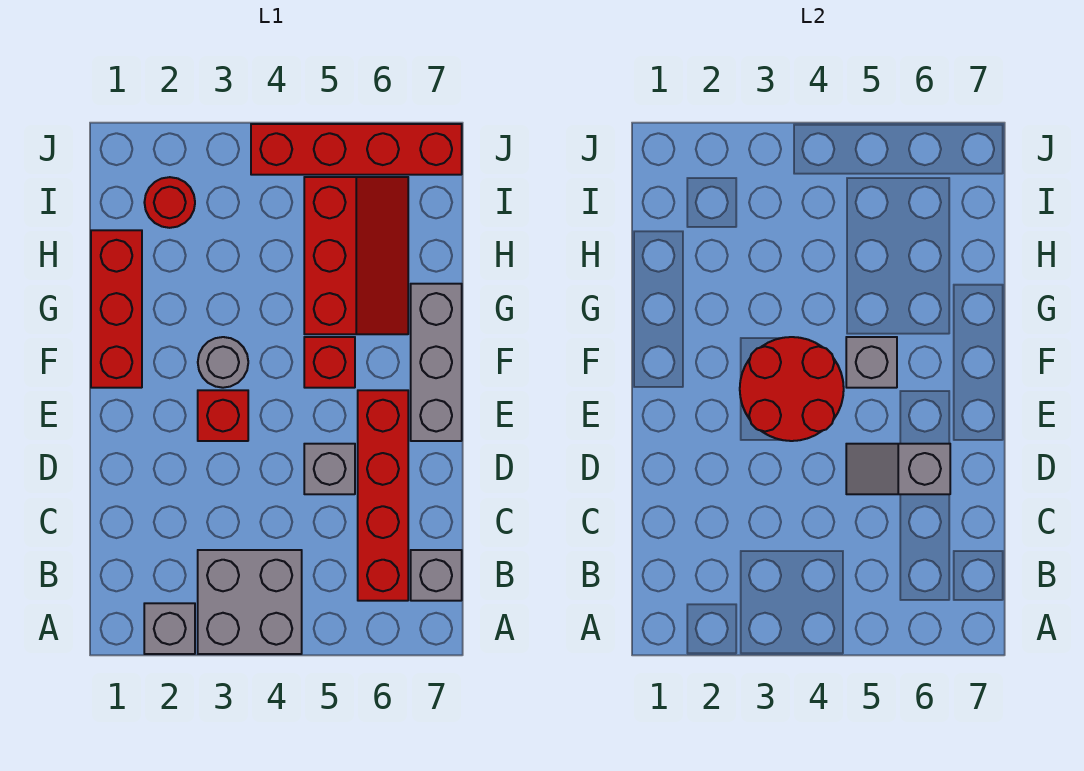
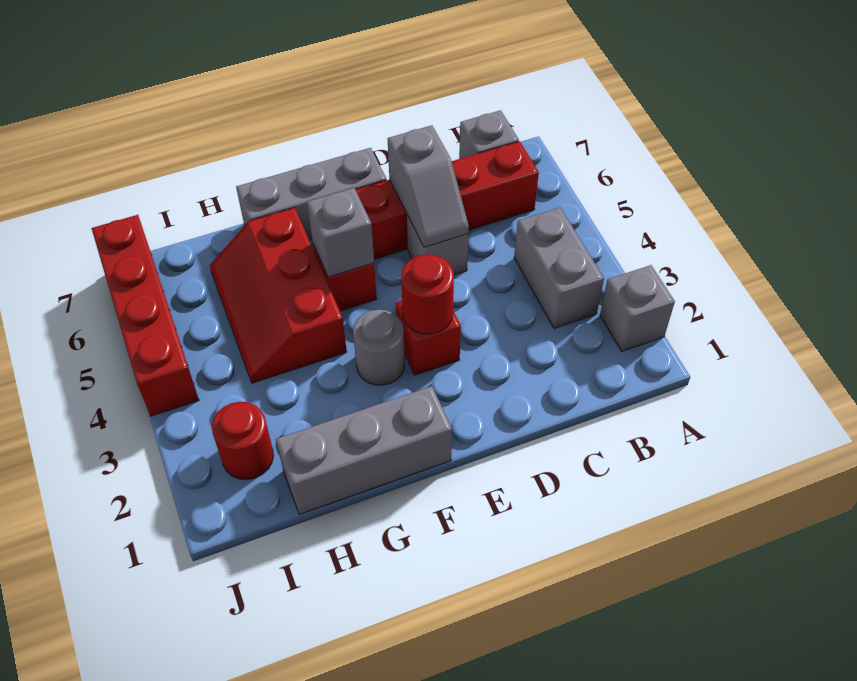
grey 2x2 brick [198,550,302,654] -> grey 1x2 brick [514,208,604,328]
red 2x2 round brick [740,337,844,441] -> red 1x1 round brick [401,254,454,334]
red 1x3 brick [91,230,142,388] -> grey 1x3 brick [276,386,452,514]
red 2x3 slope [304,177,408,334] -> red 2x3 slope turned to [210,208,347,383]

